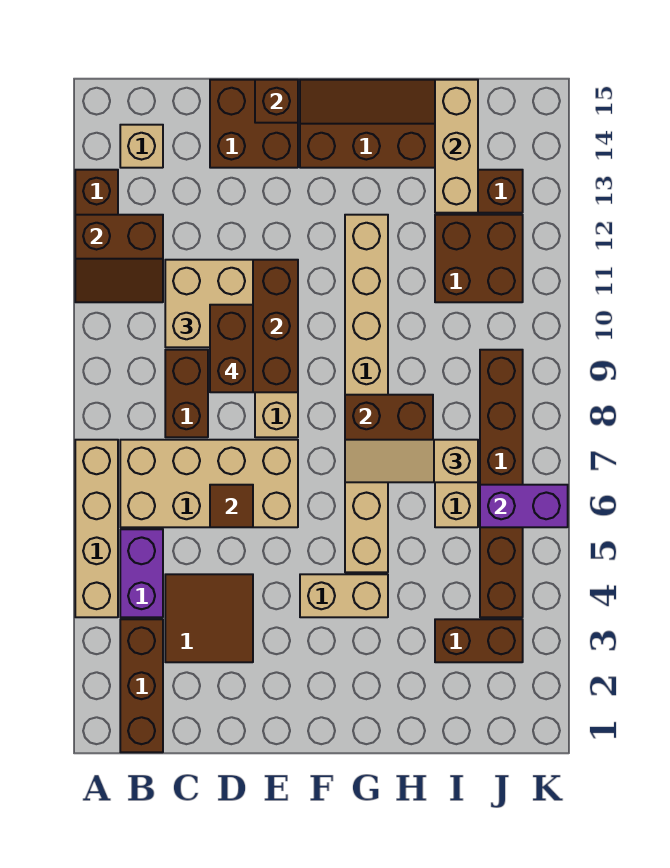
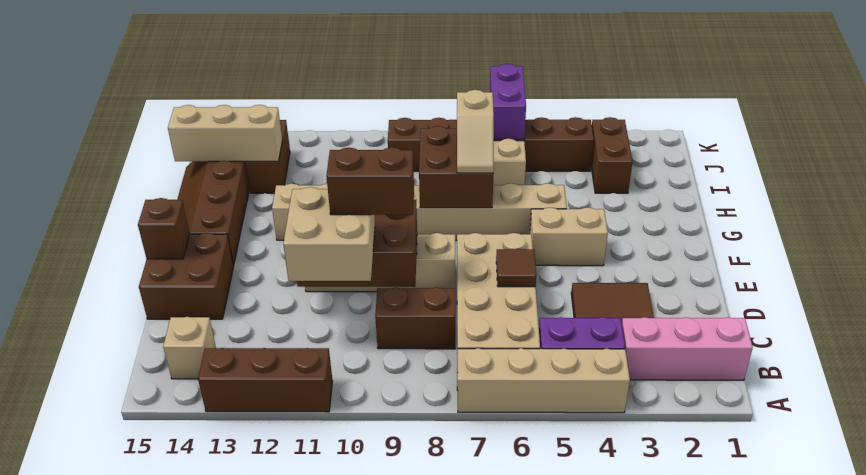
brown 2x2 slope [75,215,163,302] -> none
brown 1x3 brick [120,619,163,752] -> pink 1x3 brick [622,317,753,380]
tan 1x2 brick [300,574,388,617] -> tan 1x2 brick turned to [530,207,608,266]
tan 1x3 slope [345,440,478,482] -> tan 1x2 slope [457,90,494,173]
brown 2x2 brick [435,215,523,302] -> none

